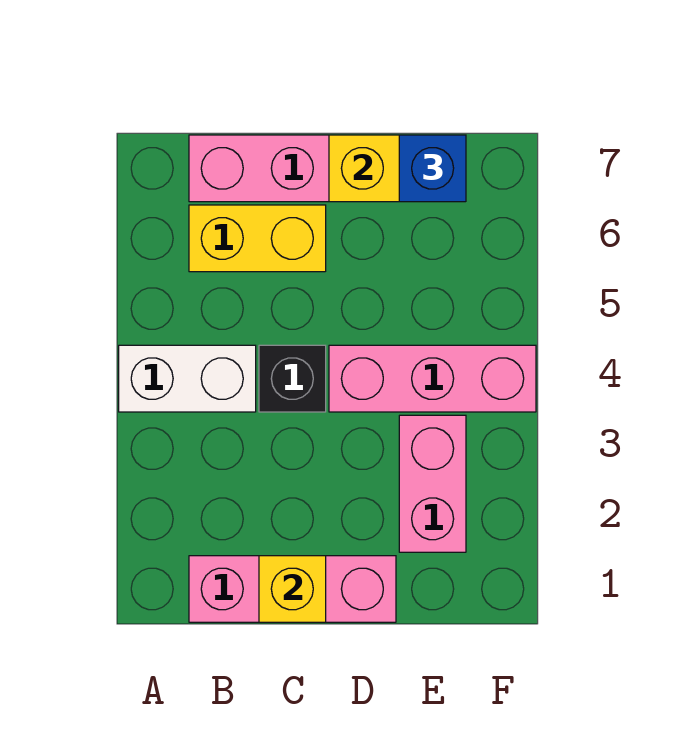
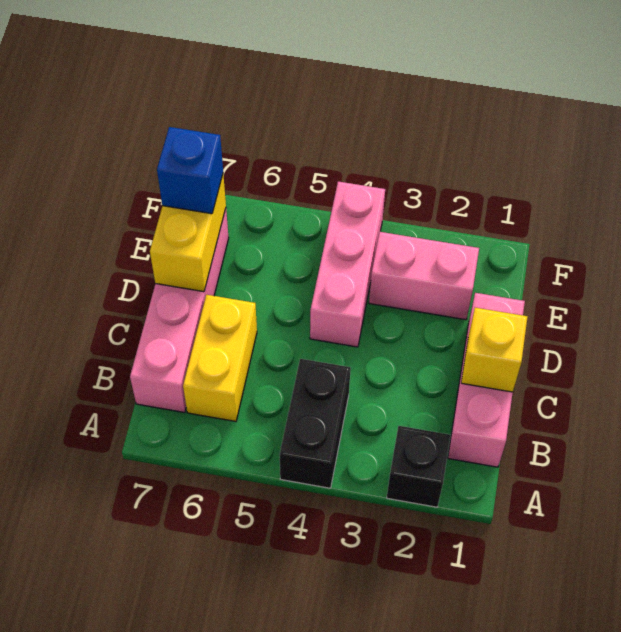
white 1x2 brick [119,345,256,412] -> black 1x2 brick [280,359,351,488]
black 1x1 brick [259,345,326,412] -> black 1x1 brick moved to [387,426,450,507]

